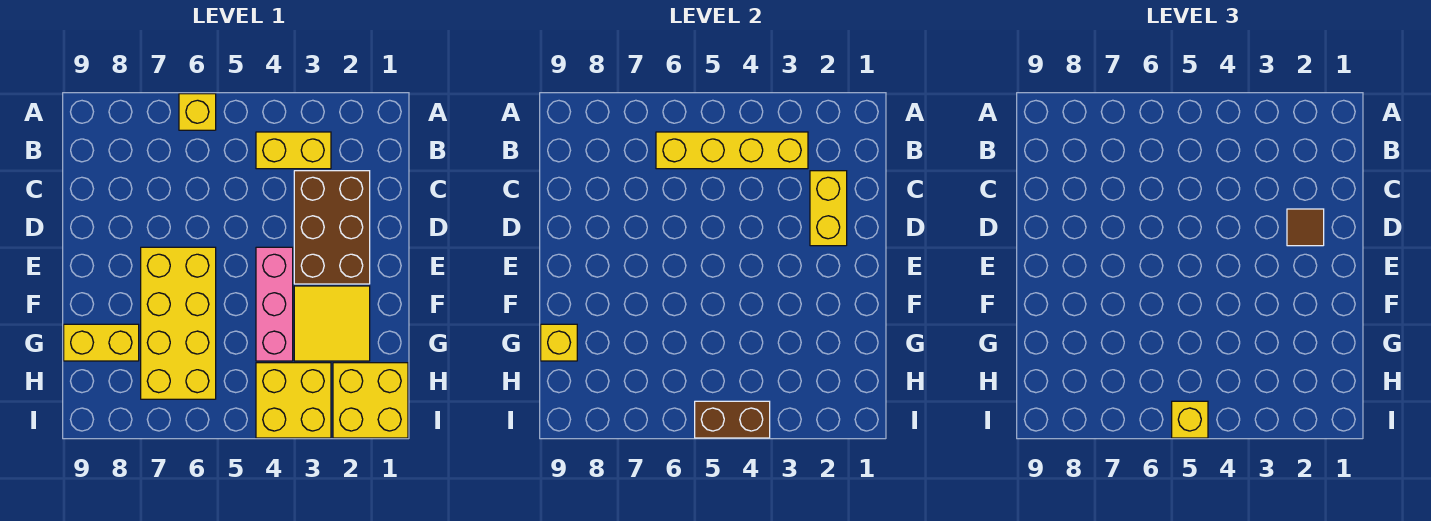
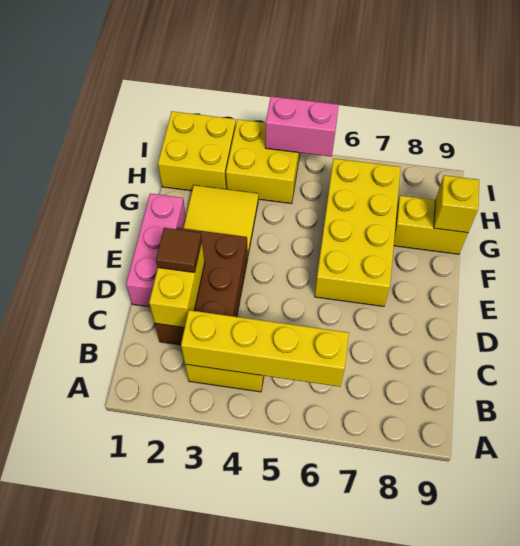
yellow 1x1 brick [179,94,216,130] -> none
pink 1x3 brick [256,247,293,361] -> pink 1x3 brick moved to [126,193,186,307]
brown 1x2 brick [695,401,770,438] -> pink 1x2 brick [265,96,339,157]
yellow 1x1 brick [1172,401,1208,438] -> none

